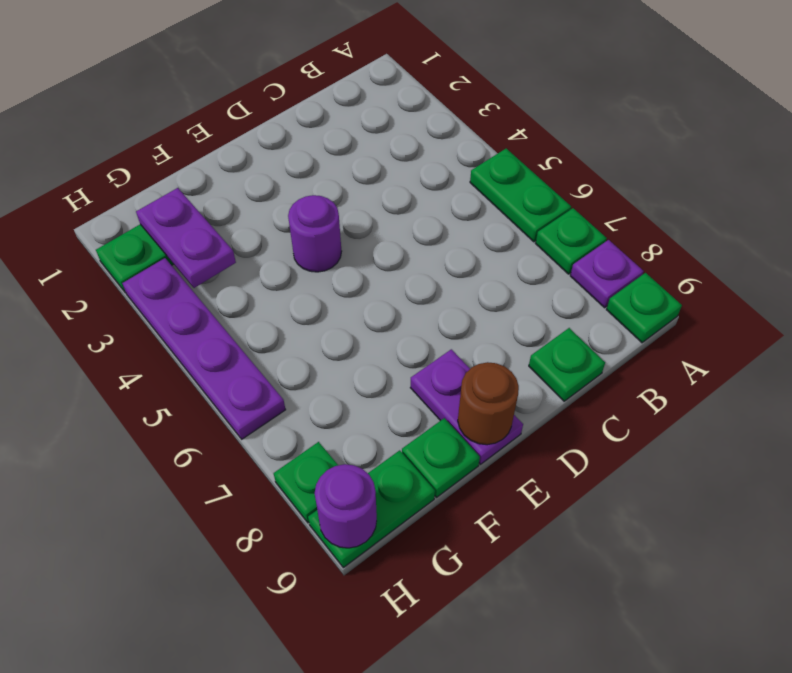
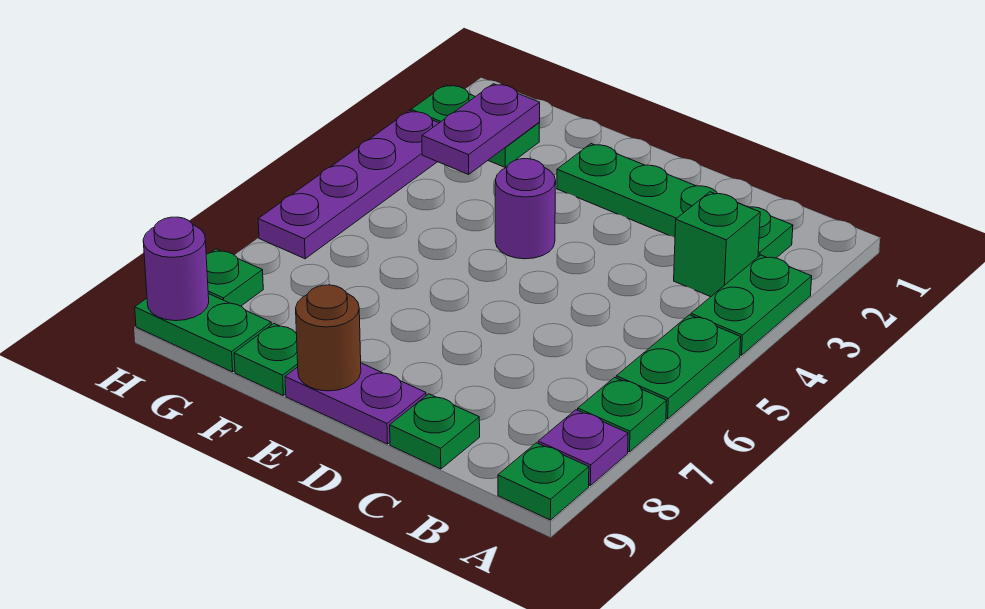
none -> green 1x2 plate [691,255,812,355]
none -> green 1x4 plate [557,144,793,258]
none -> green 1x1 brick [674,192,760,297]
purple 1x2 plate [410,349,523,464] -> purple 1x2 plate turned to [285,363,426,444]

